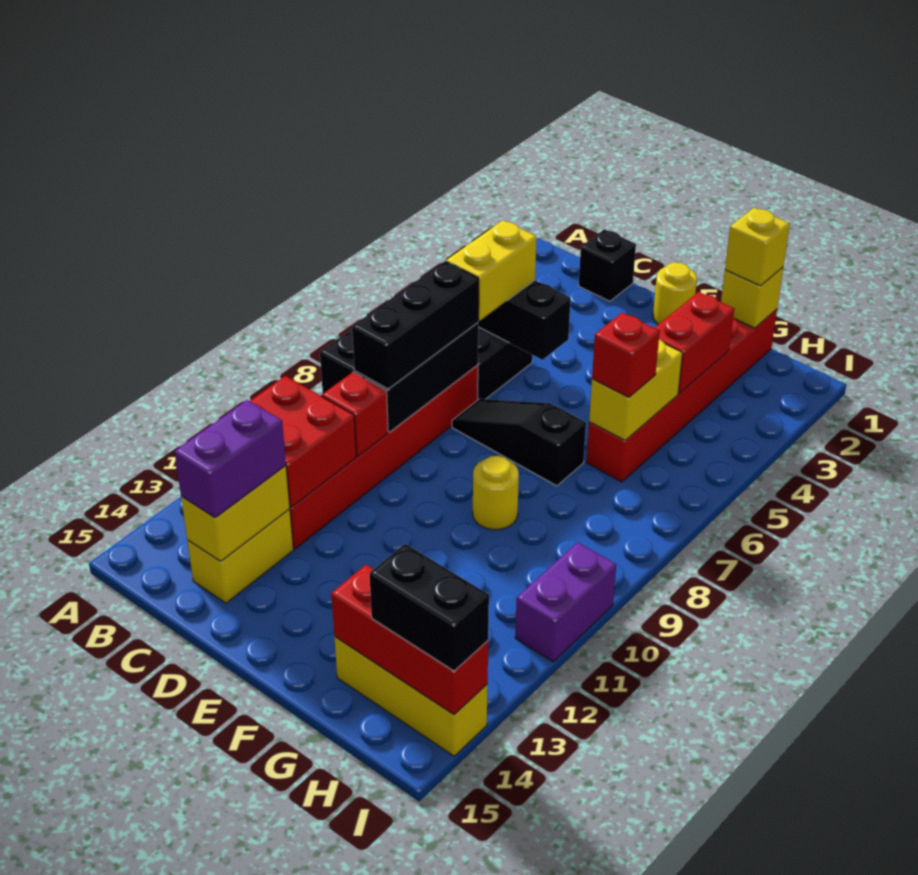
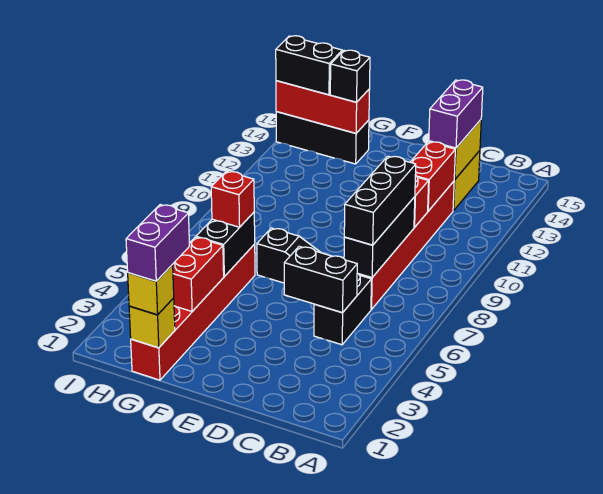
black 2x3 brick [320,323,478,432] -> black 1x3 brick [344,197,415,278]
red 2x2 brick [250,376,356,507] -> red 1x2 brick [411,142,455,211]
black 1x1 brick [579,229,636,301] -> black 1x1 brick moved to [330,50,370,102]
yellow 1x2 brick [446,220,537,321] -> none
yellow 1x1 round brick [653,263,697,325] -> none
yellow 1x1 round brick [473,456,519,530] -> none
yellow 1x2 brick [589,340,682,441] -> black 1x2 brick [196,212,255,277]
yellow 1x3 brick [334,637,488,756] -> black 1x3 brick [276,112,369,164]
purple 1x2 brick [515,542,616,662] -> purple 1x2 brick moved to [126,205,189,281]

